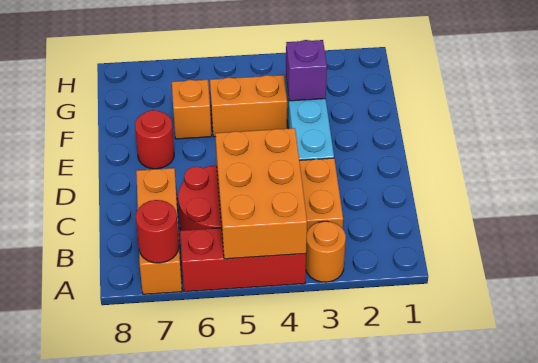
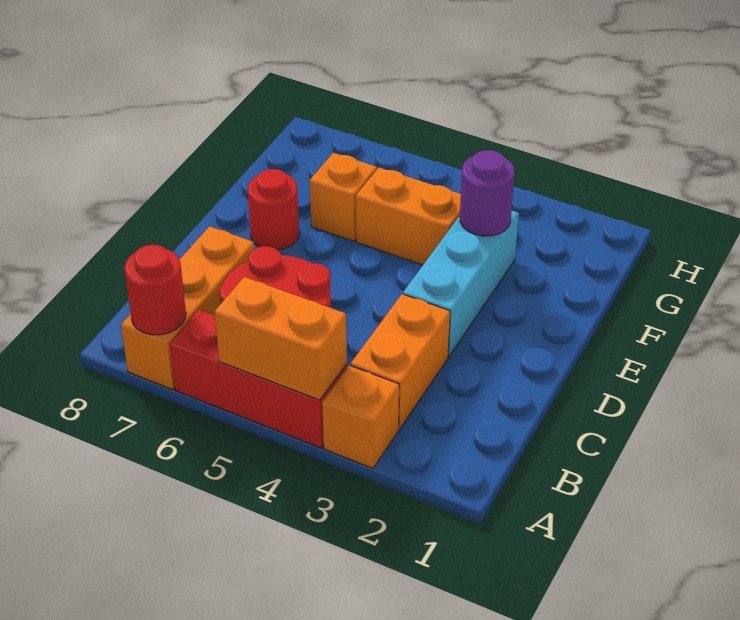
orange 1x1 round brick [306,221,346,282] -> orange 1x1 brick [322,365,399,468]
orange 2x3 brick [215,128,307,259] -> orange 1x2 brick [215,277,347,400]
purple 1x1 brick [286,40,327,101] -> purple 1x1 round brick [460,150,514,236]

